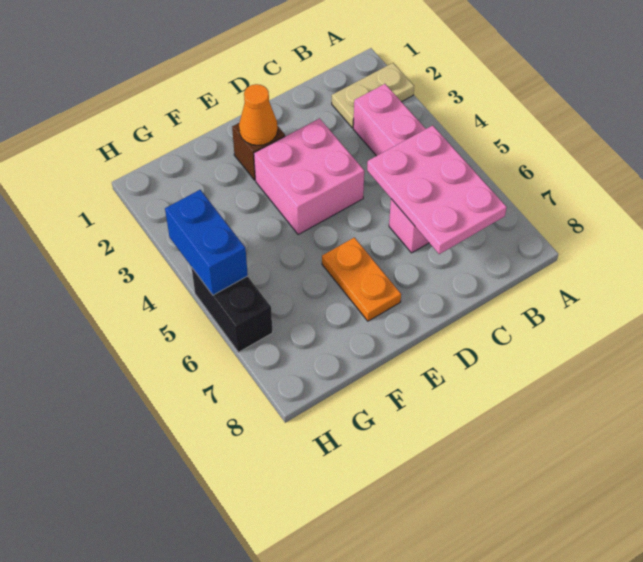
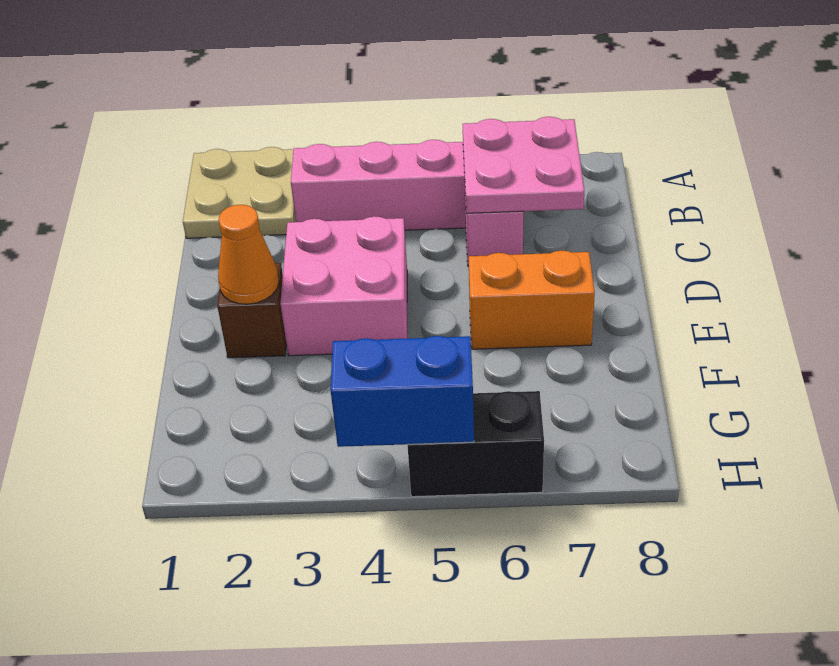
tan 1x2 plate [332,63,414,128] -> tan 2x2 plate [183,147,296,238]
pink 2x3 plate [367,125,507,254] -> pink 2x2 plate [463,117,584,213]
orange 1x2 plate [322,237,401,321] -> orange 1x2 brick [469,250,595,349]

